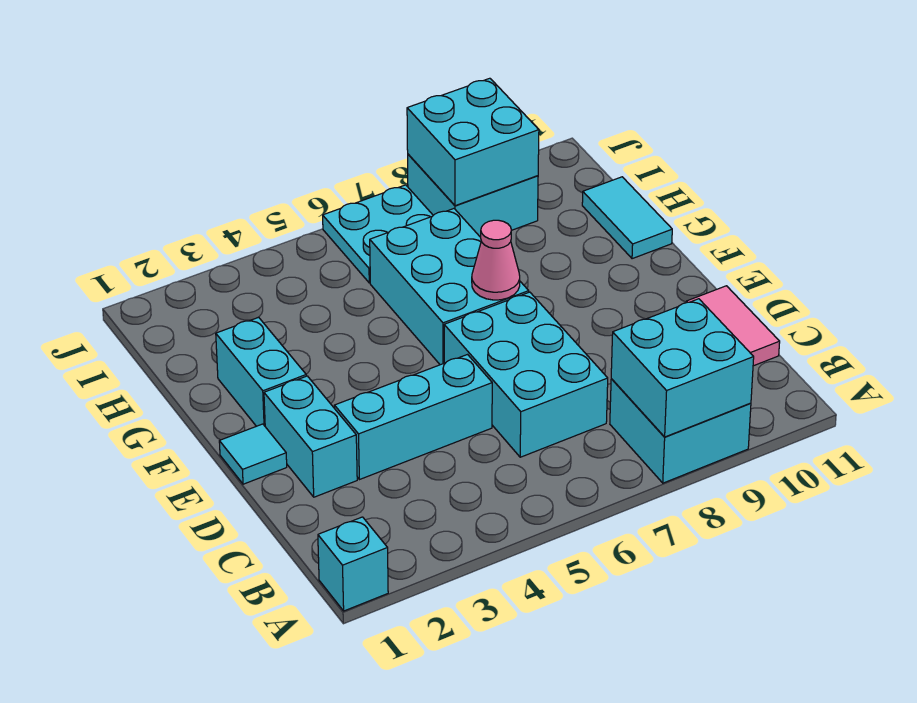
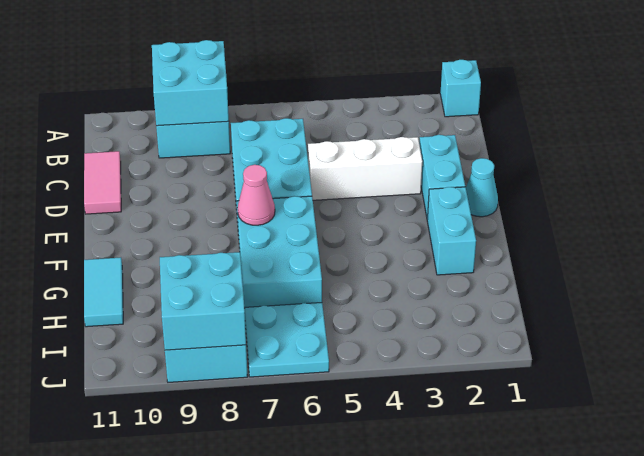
cyan 1x3 brick [334,355,492,480] -> white 1x3 brick [308,137,422,200]
cyan 1x1 tile [219,424,287,484] -> cyan 1x1 cone [466,158,498,217]

